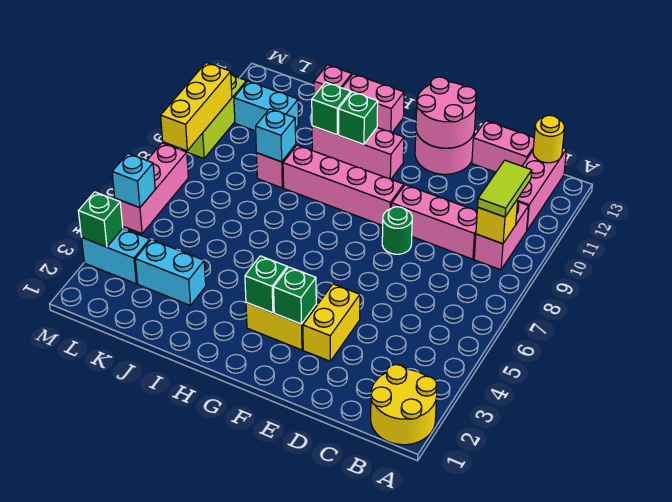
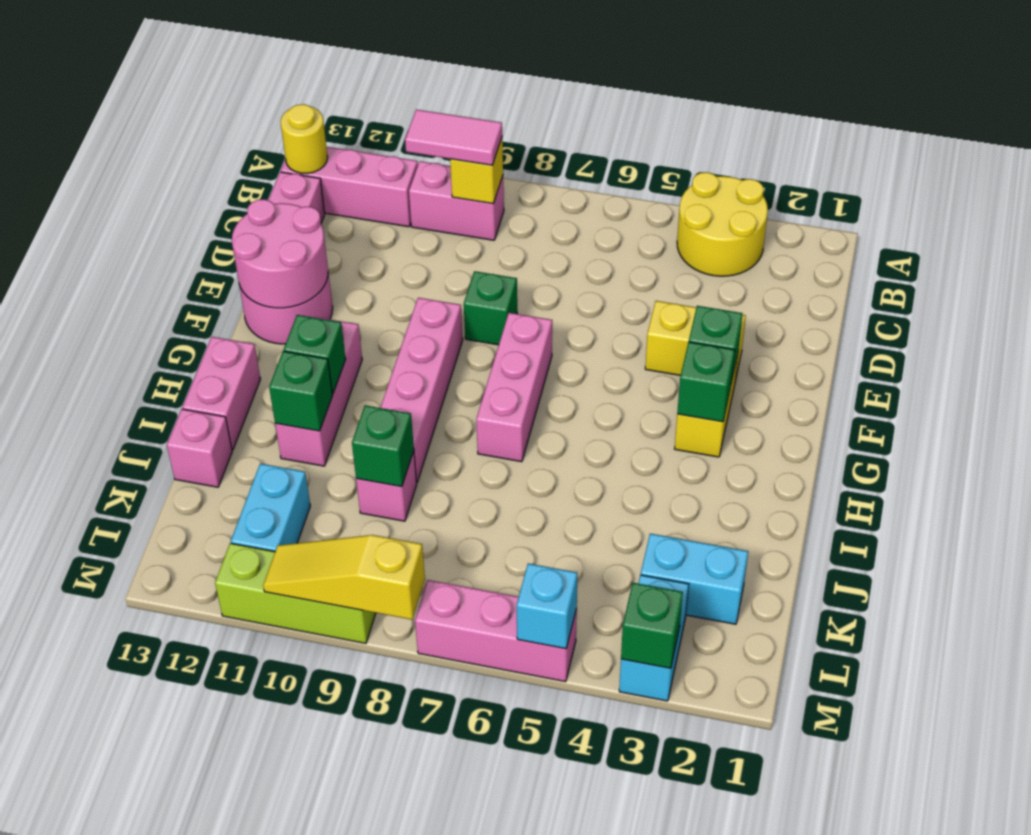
yellow 2x2 round brick [371,365,437,445] -> yellow 2x2 round brick moved to [677,172,768,276]
lime 1x2 tile [478,160,532,217] -> pink 1x2 tile [405,110,502,165]
pink 1x3 brick [392,185,477,259] -> pink 1x3 brick moved to [476,313,552,462]
green 1x1 round brick [382,207,412,254] -> green 1x1 brick [464,271,517,345]
cyan 1x2 brick [135,240,206,305] -> cyan 1x2 brick turned to [641,534,748,624]
cyan 1x1 brick [256,109,296,162] -> green 1x1 brick [352,405,414,487]
yellow 1x3 brick [161,63,232,151] -> yellow 1x3 slope [263,535,425,619]

